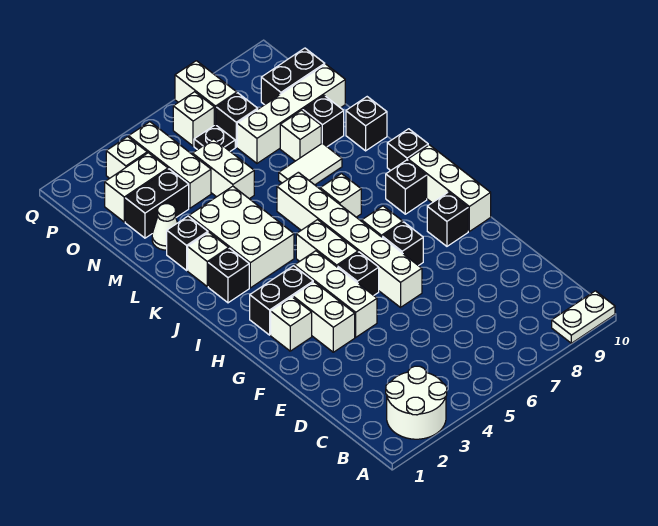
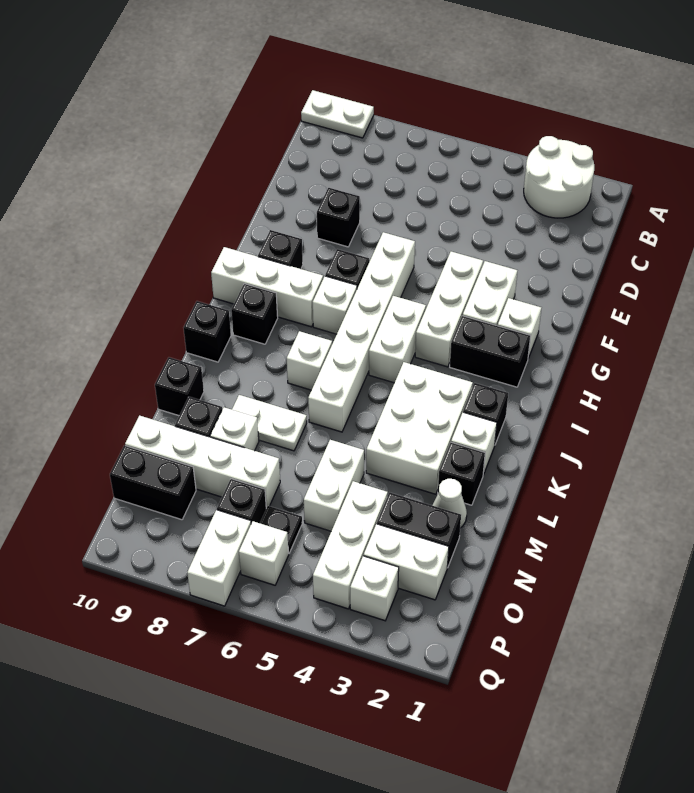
black 1x1 brick [338,252,379,295] -> black 1x1 brick moved to [317,188,360,247]
white 1x3 brick [408,145,491,231] -> white 1x3 brick turned to [211,247,323,327]
white 1x2 tile [279,143,342,185] -> white 1x2 plate [232,395,307,451]

